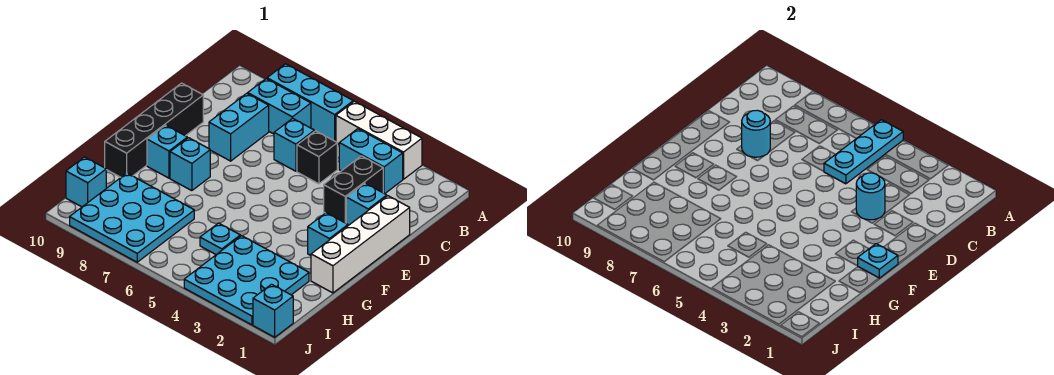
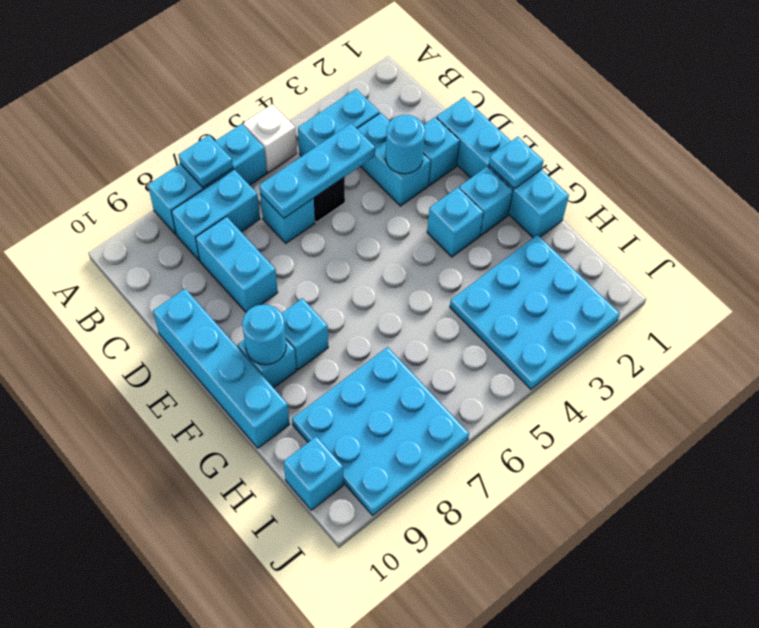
white 1x3 brick [336,101,422,179] -> white 1x1 brick [243,104,297,173]
cyan 1x3 plate [824,120,903,184] -> cyan 1x3 plate turned to [259,124,375,218]
black 1x2 brick [324,156,383,223] -> cyan 1x2 brick [357,113,430,206]
white 1x4 brick [311,196,410,293] -> cyan 1x4 brick [437,98,569,238]
cyan 1x1 round brick [742,110,770,157] -> cyan 1x1 round brick moved to [242,304,286,365]
black 1x4 brick [105,83,203,177] -> cyan 1x4 brick [153,289,290,448]
cyan 1x1 plate [200,223,240,255] -> cyan 1x1 plate moved to [179,135,233,187]
cyan 1x1 brick [253,284,293,337] -> cyan 1x1 brick moved to [427,188,483,257]

